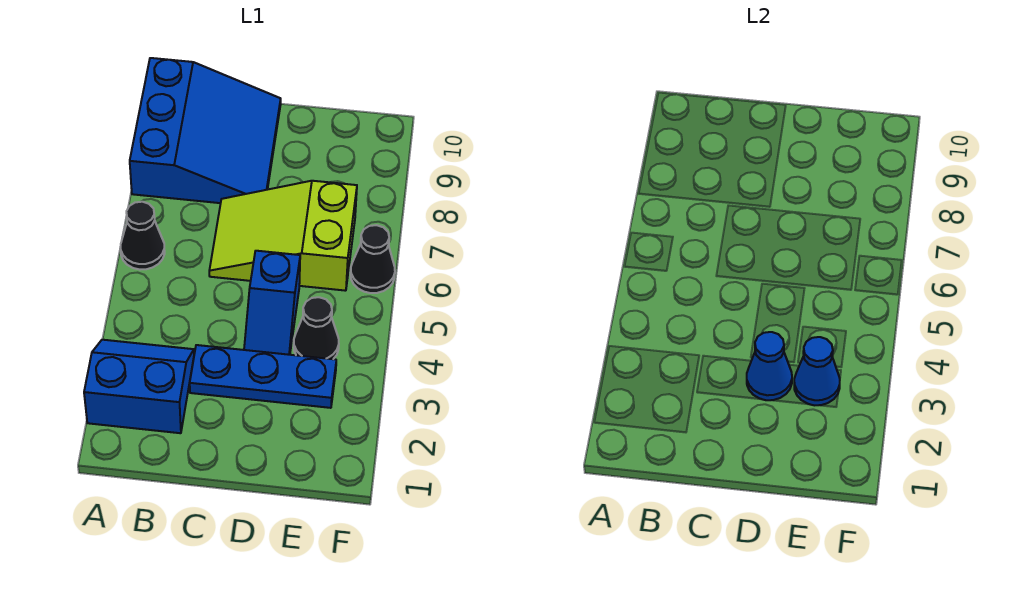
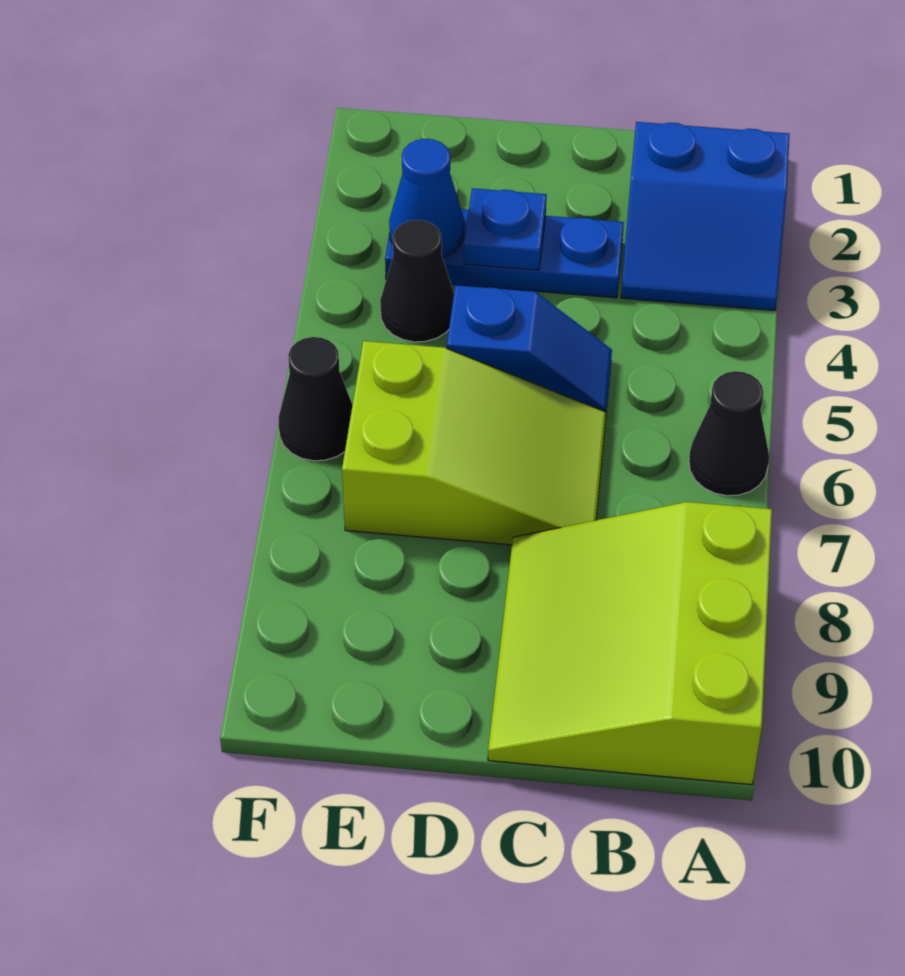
blue 3x3 slope [130,58,281,203] -> lime 3x3 slope [488,502,772,785]
blue 1x1 cone [747,332,792,400] -> blue 1x1 plate [464,188,547,270]
blue 1x2 slope [244,251,300,355] -> blue 1x2 slope turned to [447,285,612,412]

